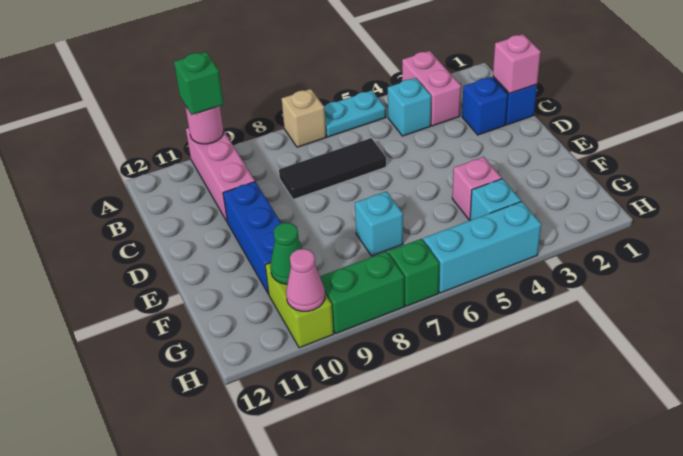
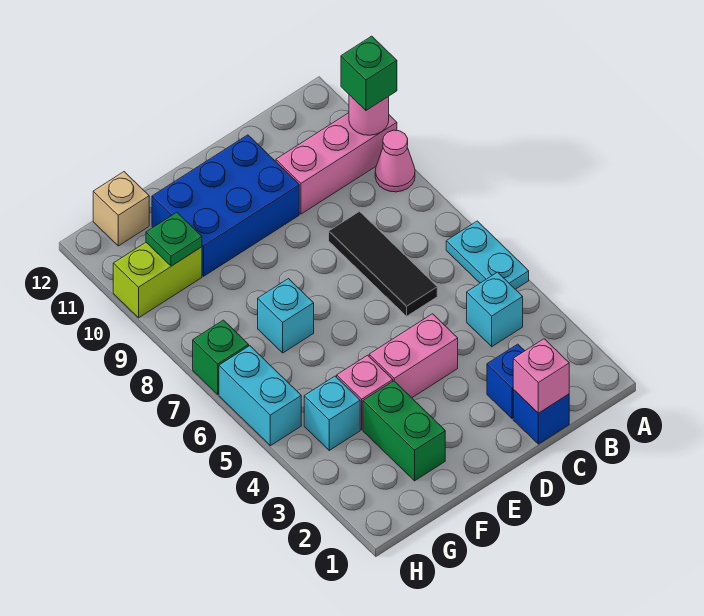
pink 1x2 brick [402,51,461,126] -> pink 1x2 brick moved to [369,314,458,398]
tan 1x1 brick [282,89,326,147] -> tan 1x1 brick moved to [93,172,149,246]
blue 1x3 brick [223,182,281,294] -> blue 2x3 brick [152,135,299,276]
green 1x1 cone [270,223,302,284] -> green 1x1 plate [146,212,202,266]
cyan 1x3 brick [423,202,541,293] -> cyan 1x2 brick [219,346,301,446]
green 1x2 brick [320,252,404,334] -> green 1x2 brick moved to [363,381,445,481]
pink 1x1 cone [286,249,325,311] -> pink 1x1 cone moved to [375,130,415,192]

